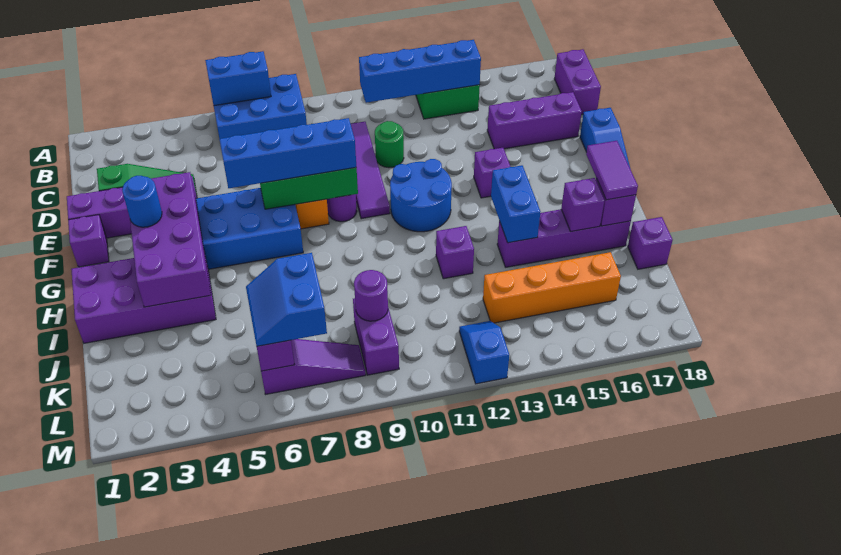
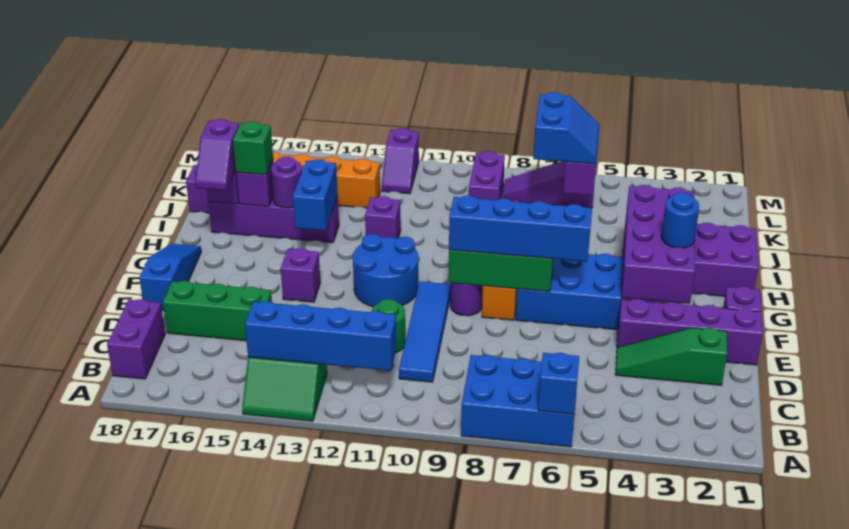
blue 1x2 brick [205,51,271,106] -> blue 1x1 brick [538,353,579,414]
purple 1x4 tile [351,122,390,219] -> blue 1x4 tile [399,281,451,382]
purple 1x3 brick [487,92,582,149] -> green 1x3 brick [163,281,272,341]
purple 1x2 tile [586,141,638,200] -> purple 1x2 slope [195,119,239,190]
none -> green 1x1 brick [233,121,273,175]
purple 1x1 round brick [354,270,388,321] -> purple 1x1 round brick moved to [271,157,302,208]
blue 1x2 slope [459,321,509,384] -> purple 1x2 slope [382,128,419,194]

